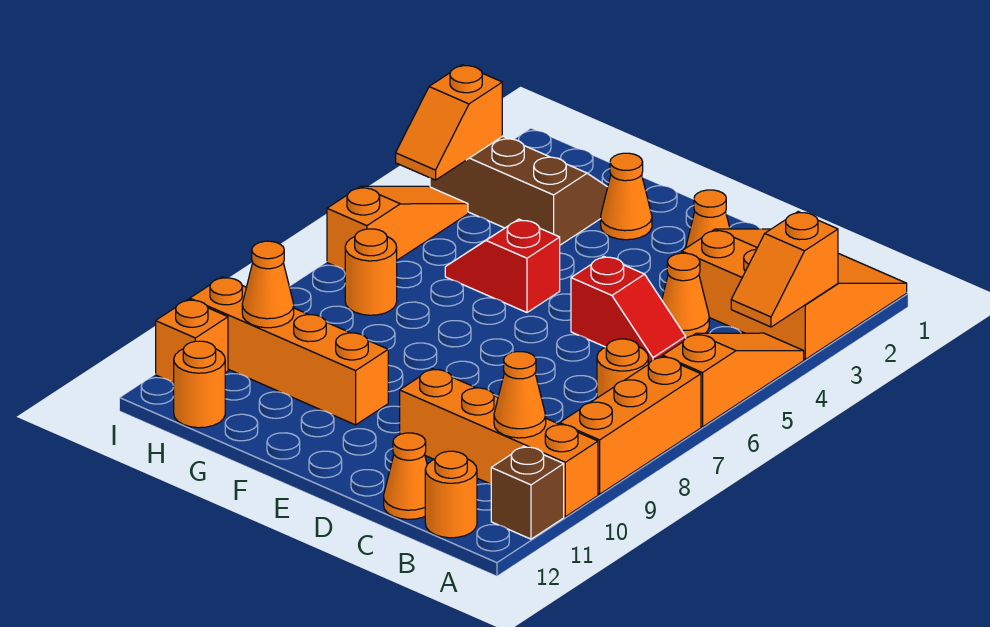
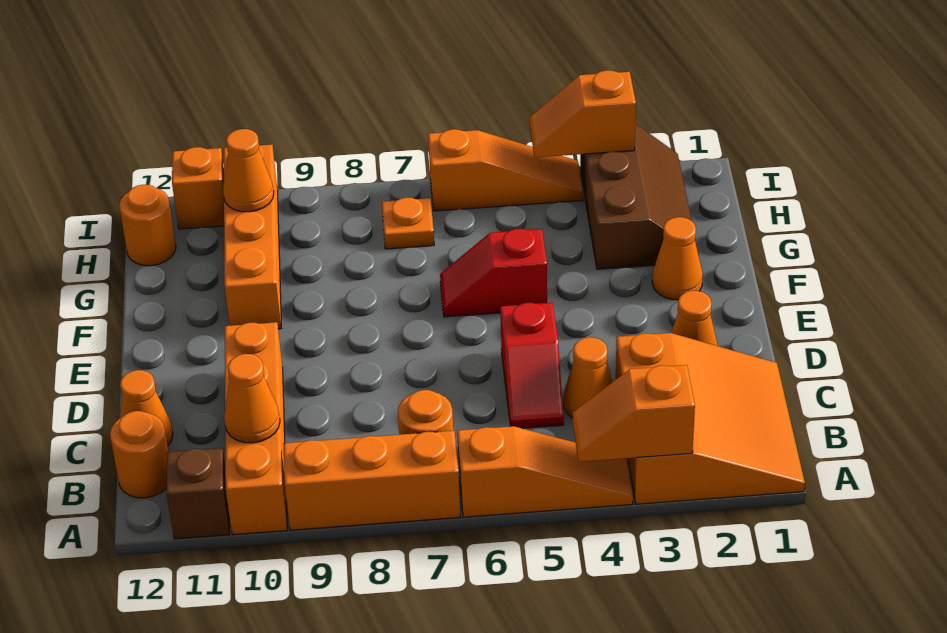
red 1x2 slope [445,219,560,313] -> red 1x2 slope turned to [440,229,547,317]
orange 1x1 round brick [345,229,397,315] -> orange 1x1 plate [382,198,434,249]

